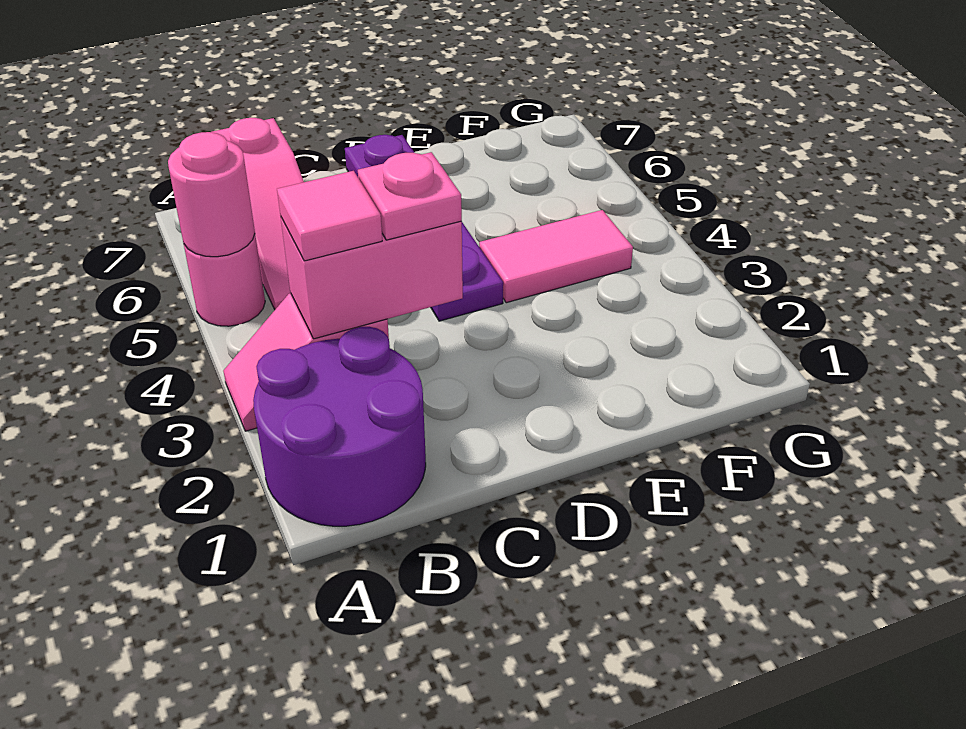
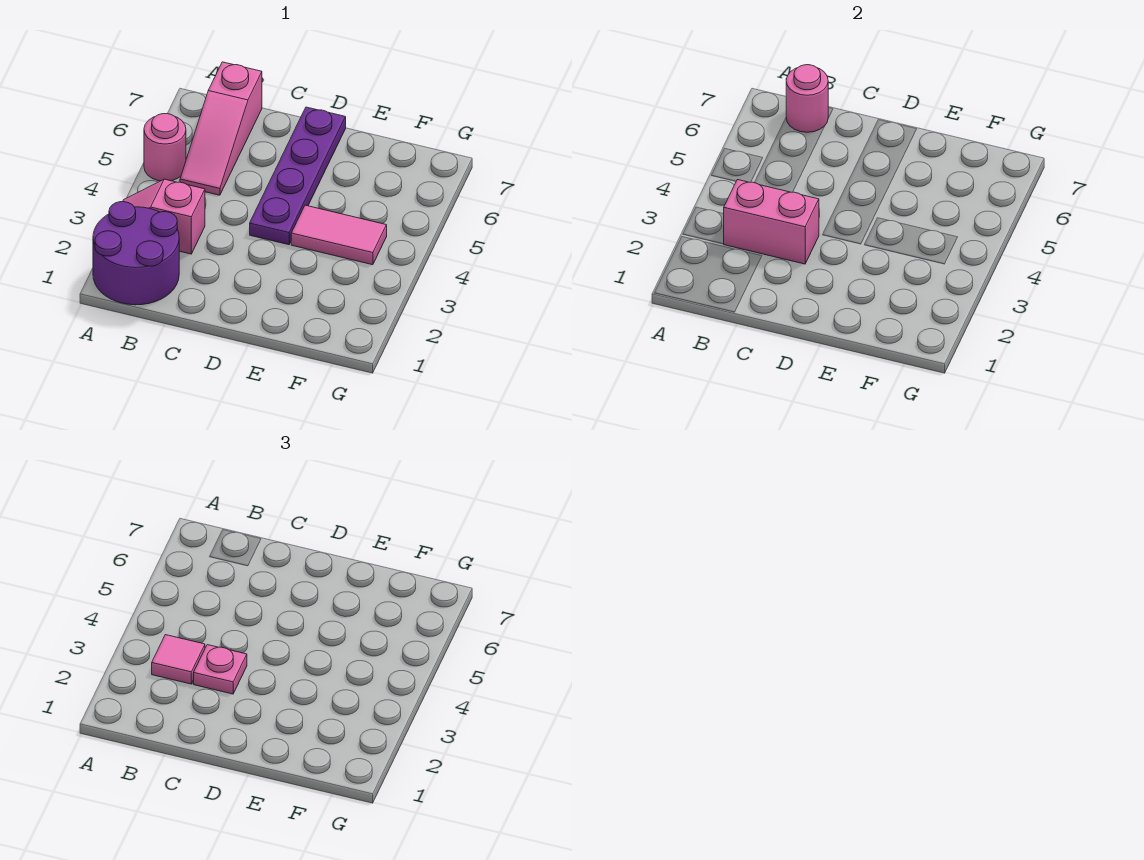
pink 1x1 round brick [168,132,255,257] -> pink 1x1 round brick moved to [786,65,828,132]

